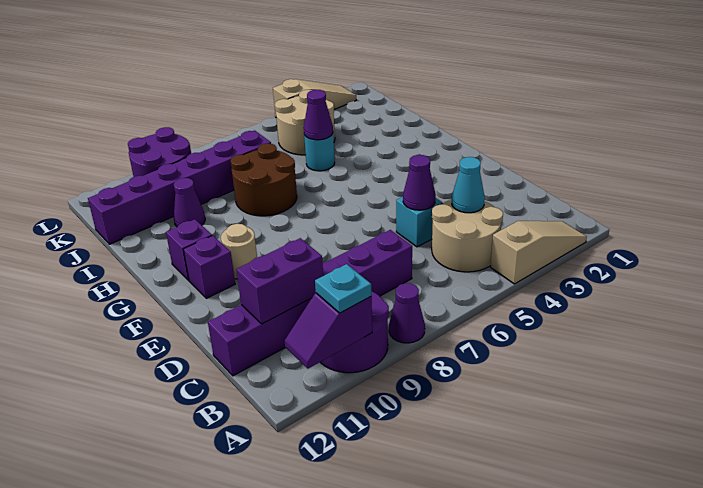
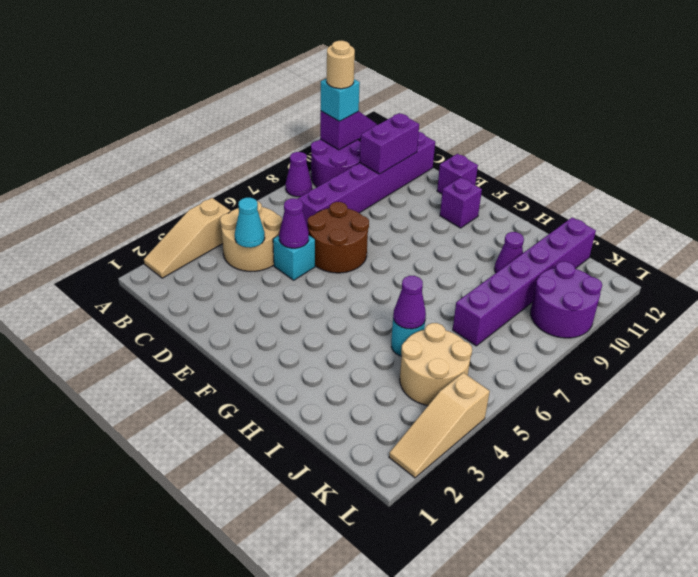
cyan 1x1 plate [315,264,371,313] -> cyan 1x1 brick [321,78,360,121]
tan 1x1 round brick [221,224,257,279] -> tan 1x1 round brick moved to [327,41,355,89]
purple 1x1 brick [166,219,212,280] -> purple 1x1 brick moved to [437,154,478,194]
brown 2x2 round brick [230,143,297,216] -> brown 2x2 round brick moved to [308,202,369,273]

